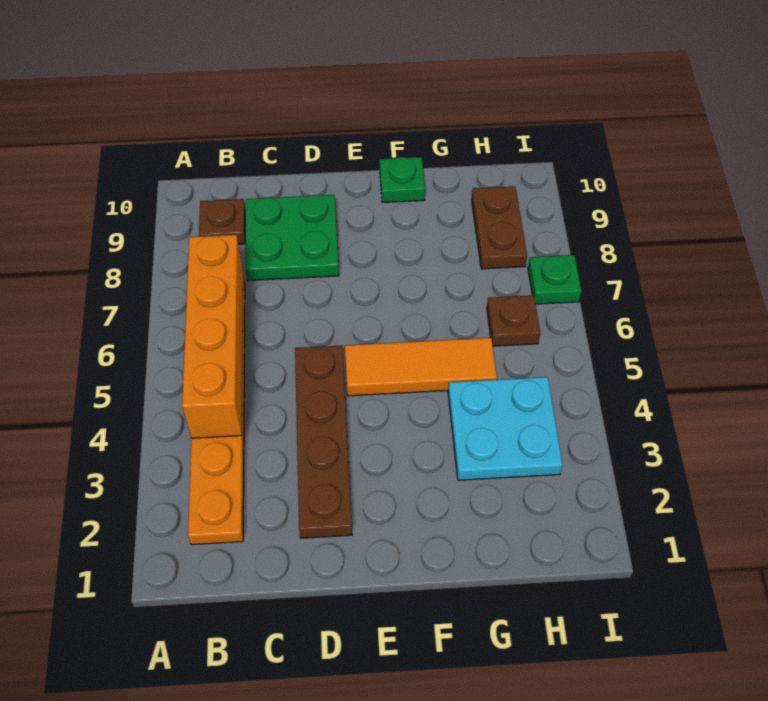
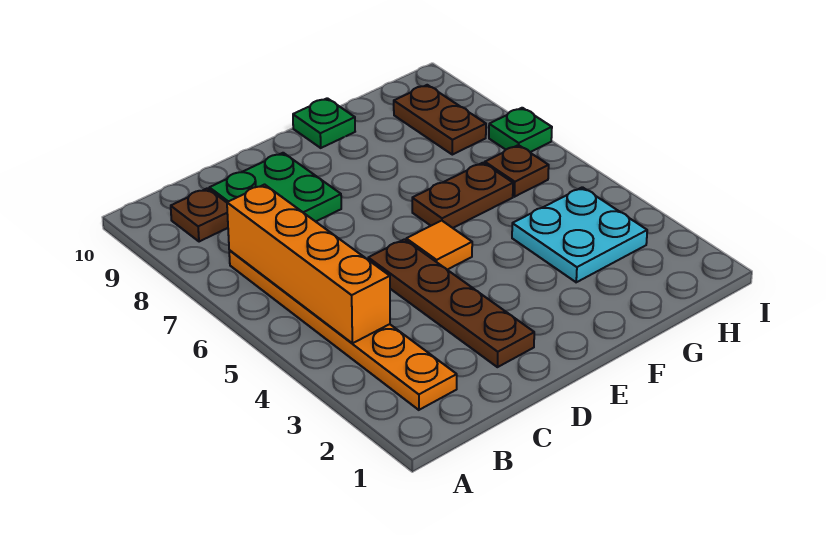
orange 1x3 tile [345,338,497,396] -> orange 1x1 tile [406,221,472,270]
none -> brown 1x2 plate [412,163,513,228]

